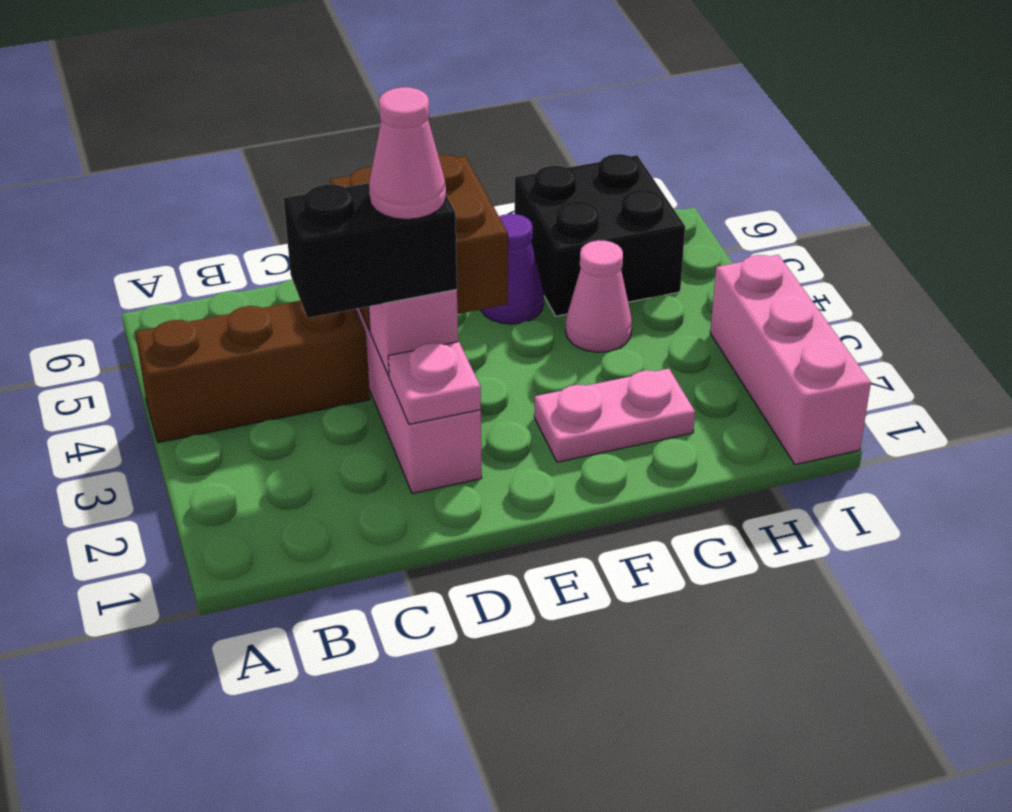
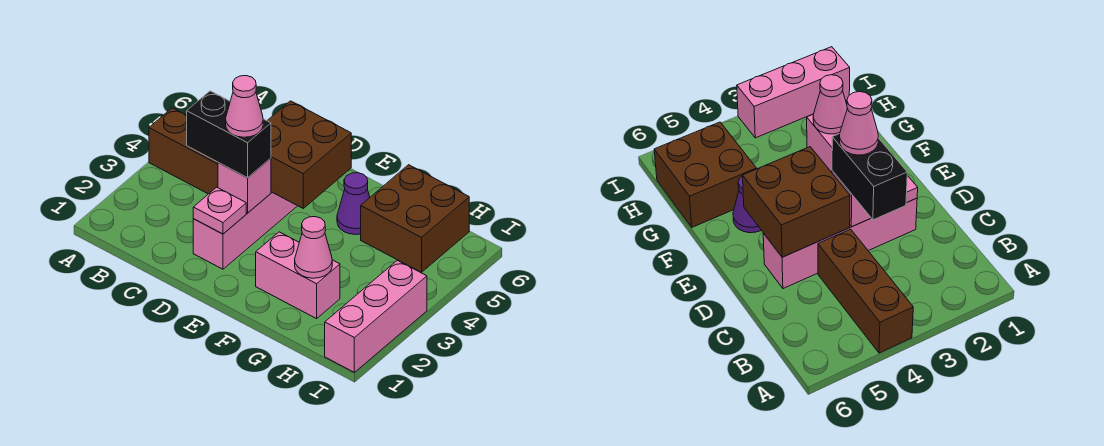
pink 1x2 plate [534,369,695,462] -> pink 1x2 brick [256,232,340,319]
pink 1x1 cone [565,240,632,352] -> pink 1x1 cone moved to [295,217,332,278]
black 2x2 brick [515,154,685,316] -> brown 2x2 brick [361,165,469,272]

